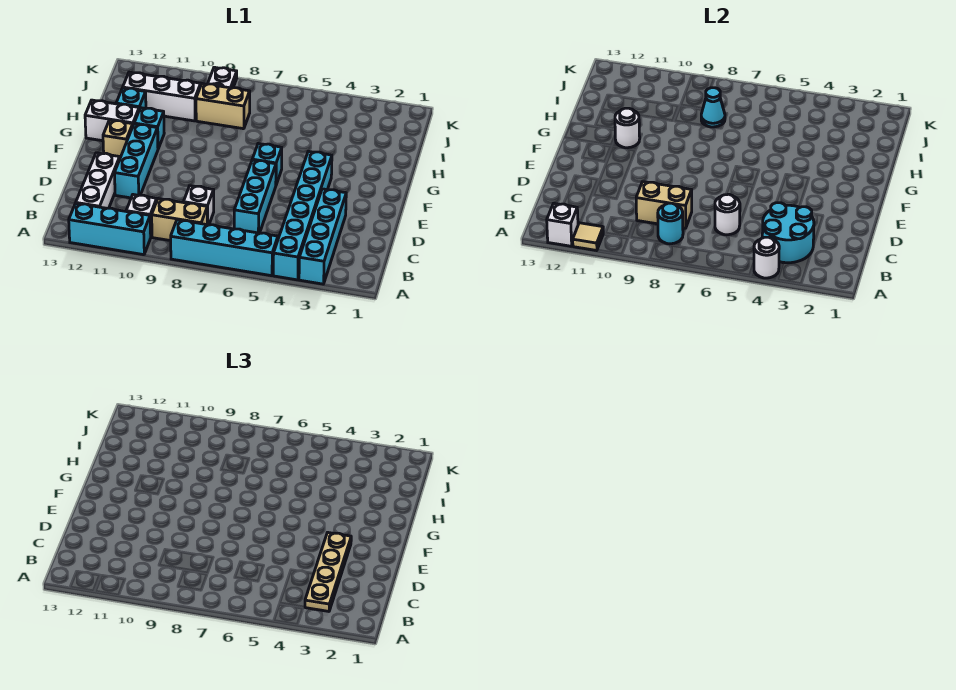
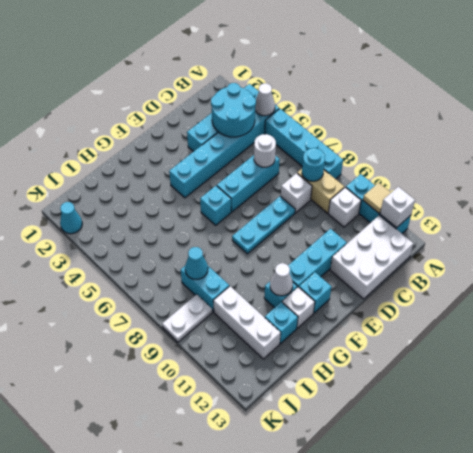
white 1x1 round brick [754,237,779,278] -> white 1x1 cone [255,83,275,116]
tan 1x4 plate [305,532,351,611] -> none
white 1x3 brick [76,153,120,208] -> white 2x3 brick [330,215,413,299]
tan 1x2 brick [636,182,692,228] -> none
none -> cyan 1x3 plate [232,196,295,254]
tan 1x1 brick [103,120,133,158] -> cyan 1x1 brick [299,272,332,313]
white 1x1 round brick [615,108,640,148] -> white 1x1 cone [270,263,293,296]
white 1x2 brick [85,100,139,141] -> white 1x1 brick [282,287,315,328]
tan 1x2 brick [196,84,250,129] -> cyan 1x2 brick [181,266,229,312]
none -> cyan 1x1 cone [60,202,82,234]

